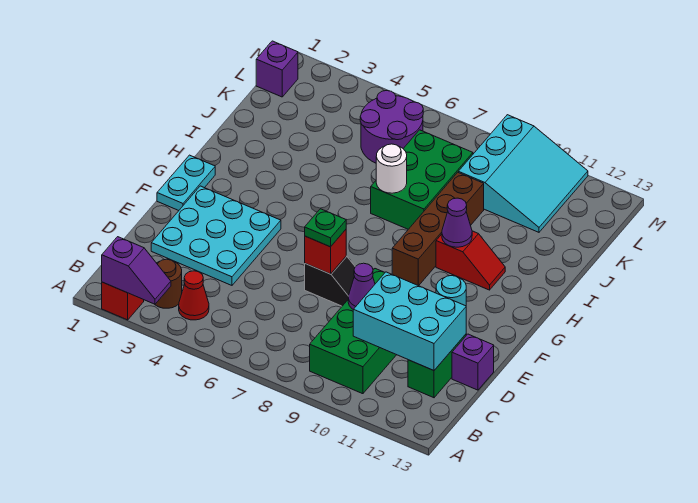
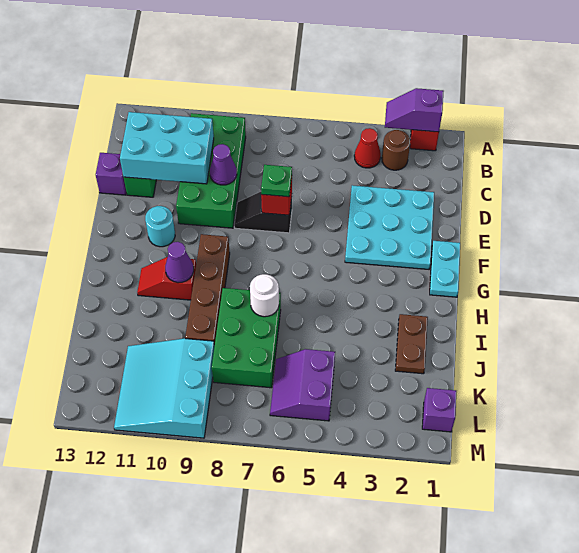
none -> brown 1x2 plate [395,314,428,374]
purple 2x2 round brick [360,91,423,163] -> purple 2x2 slope [270,349,335,421]

